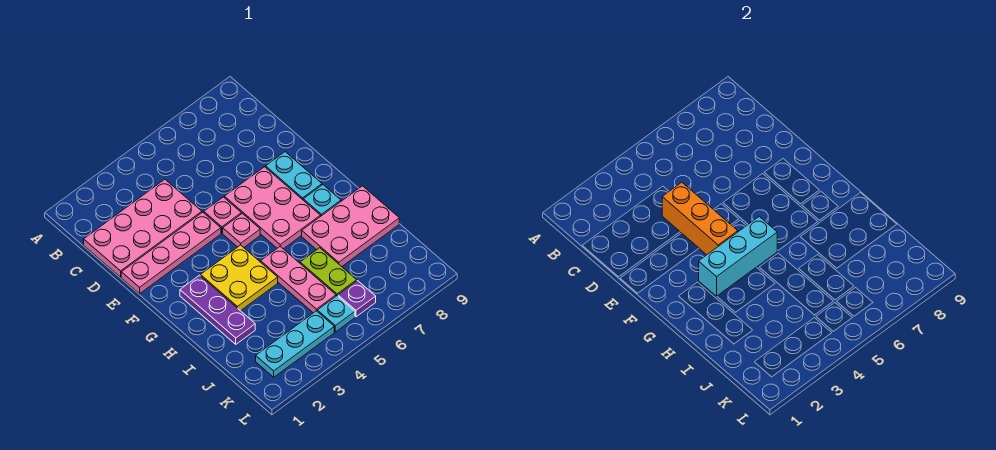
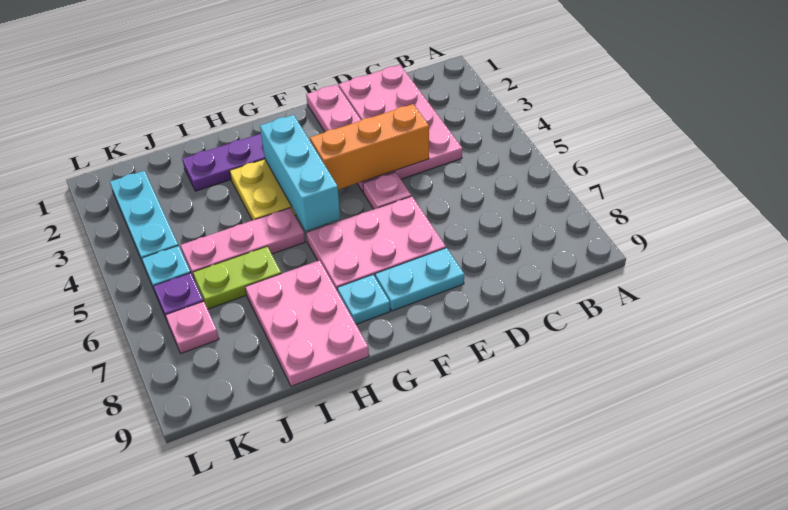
pink 1x1 plate [223,213,260,247] -> pink 1x1 plate moved to [166,301,219,353]

